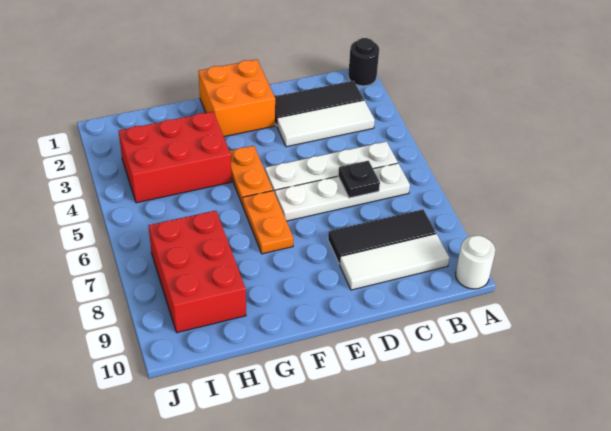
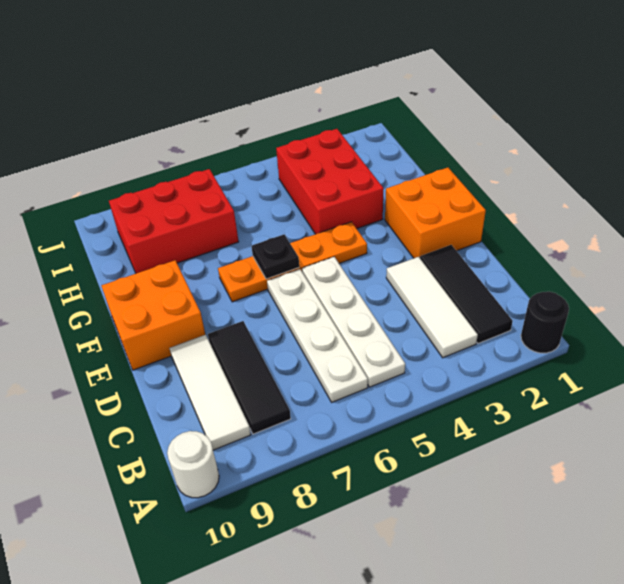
black 1x1 plate [338,161,380,198] -> black 1x1 plate moved to [251,235,299,279]
none -> orange 2x2 brick [102,260,205,370]

